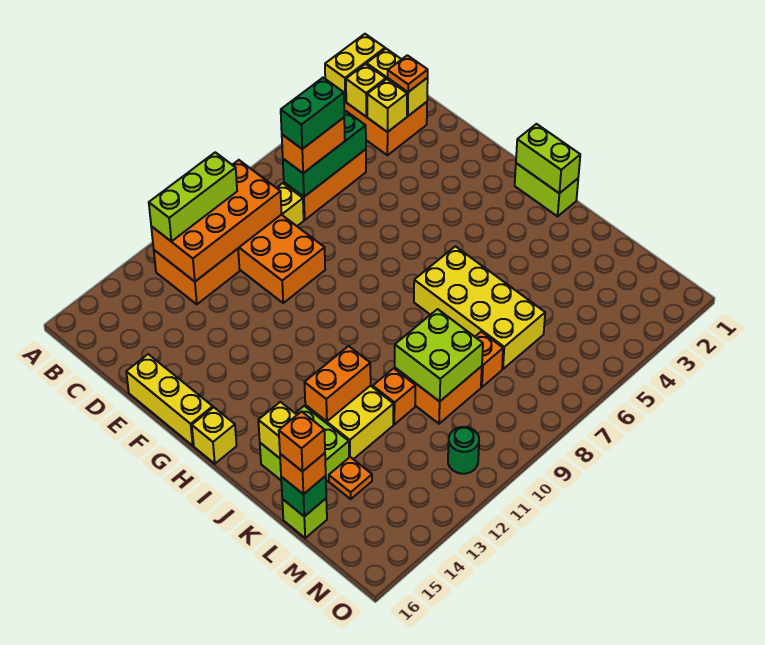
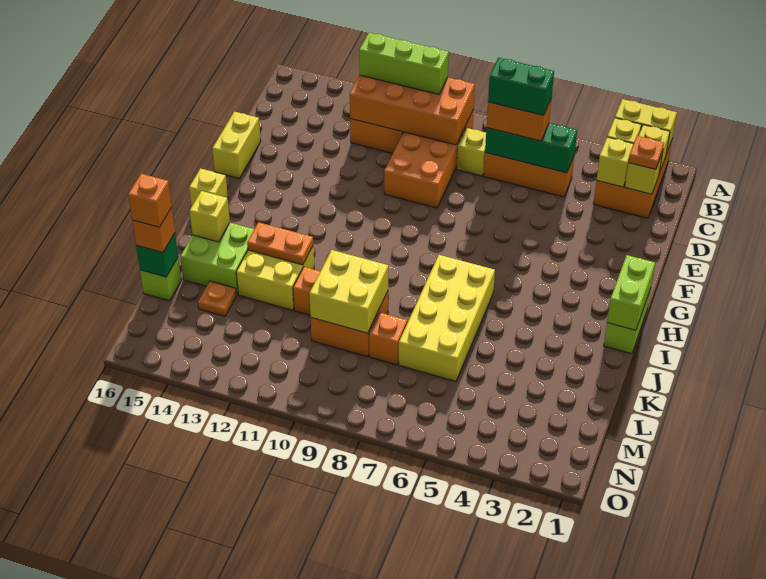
yellow 1x3 brick [126,354,213,446] -> yellow 1x2 brick [212,112,261,178]
orange 1x2 brick [304,346,371,421] -> orange 1x2 plate [247,222,313,265]
lime 2x2 brick [395,309,483,402] -> yellow 2x2 brick [309,250,388,333]
green 1x1 round brick [448,427,479,474] -> none

